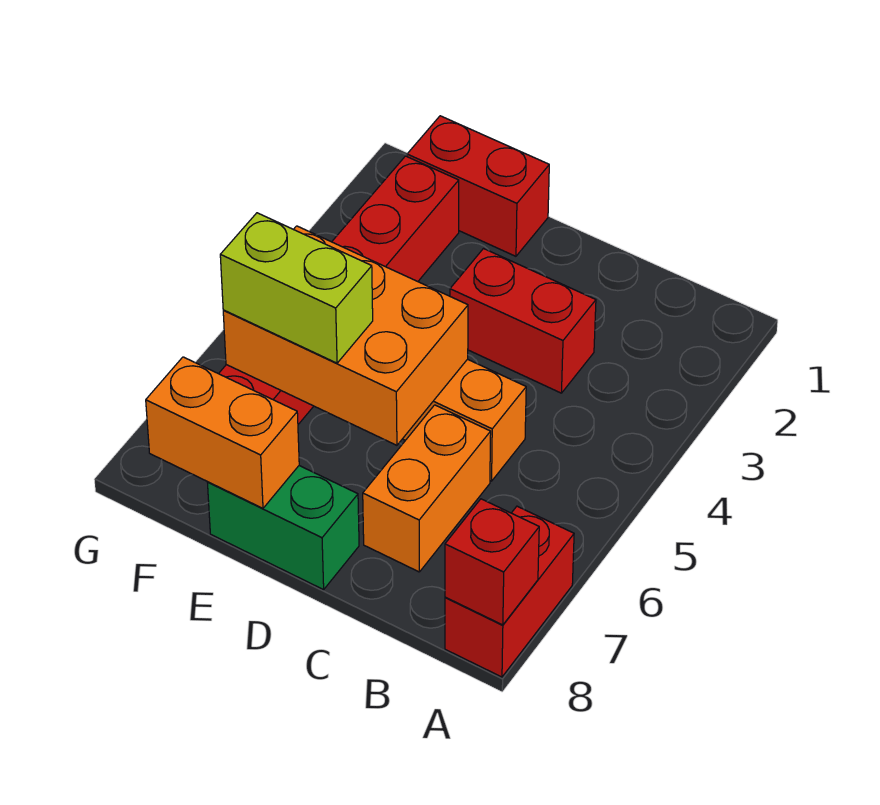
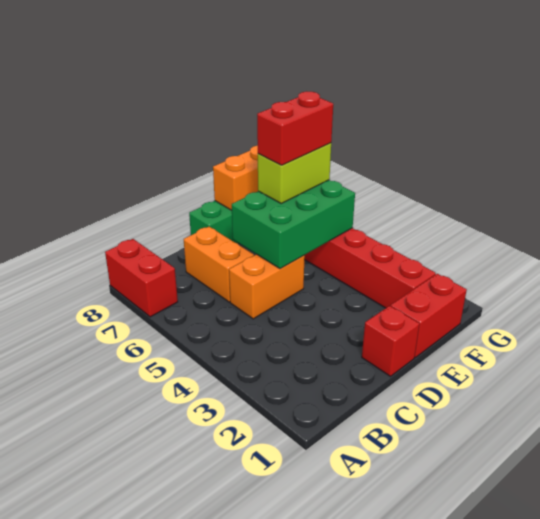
red 1x1 brick [445,499,539,625] -> red 1x1 brick moved to [362,306,419,376]
red 1x2 brick [450,249,596,393] -> red 1x2 brick moved to [257,91,333,165]
orange 2x3 brick [223,226,468,445] -> green 2x3 brick [232,180,355,269]

